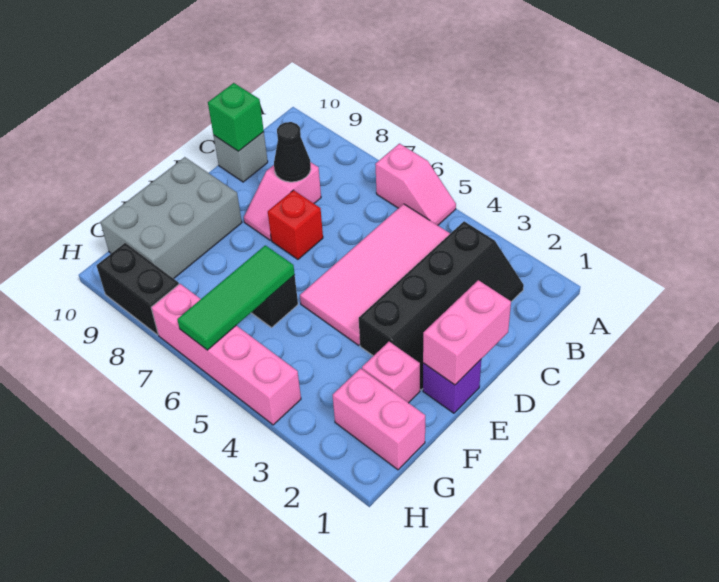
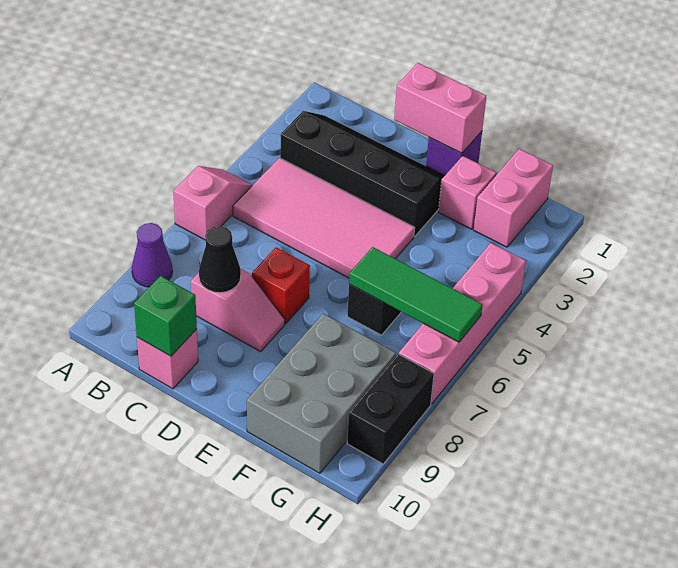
none -> purple 1x1 cone [132,223,173,287]
grey 1x1 brick [213,132,268,182] -> pink 1x1 brick [137,329,198,389]
grey 2x3 brick [100,157,242,279] -> grey 2x3 brick turned to [247,313,396,473]

